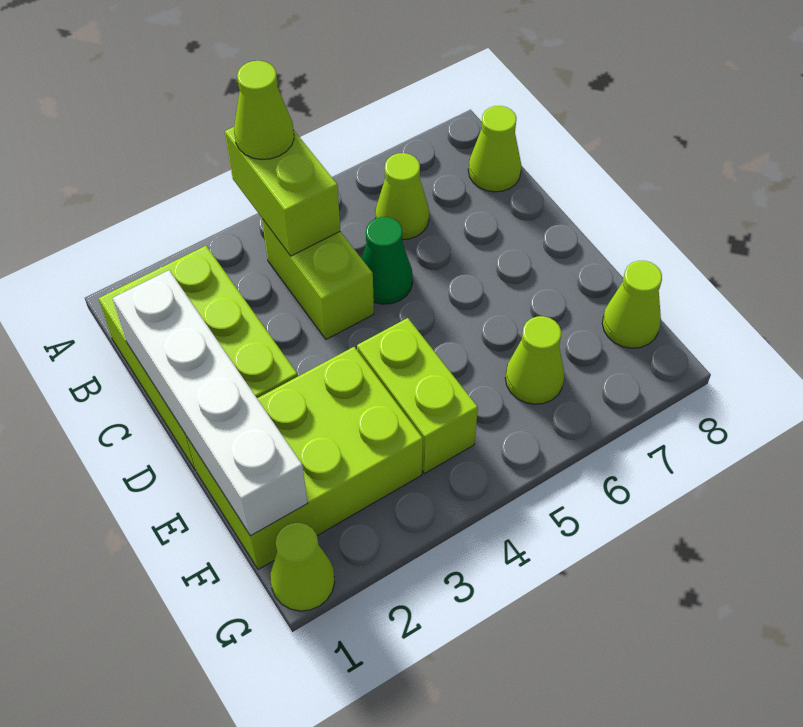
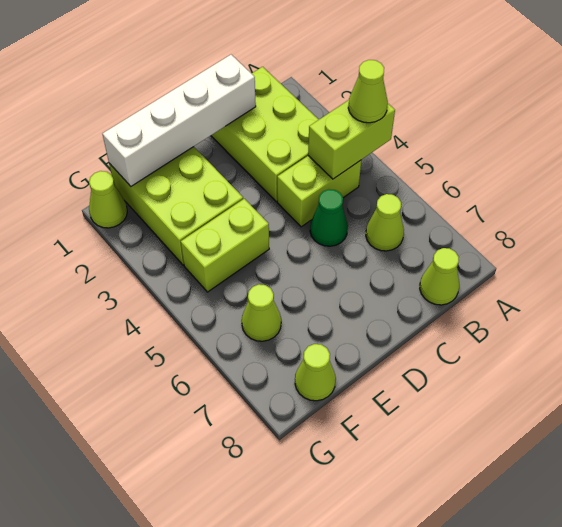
lime 2x3 brick [99,246,298,470] -> lime 2x3 brick turned to [211,67,319,201]

